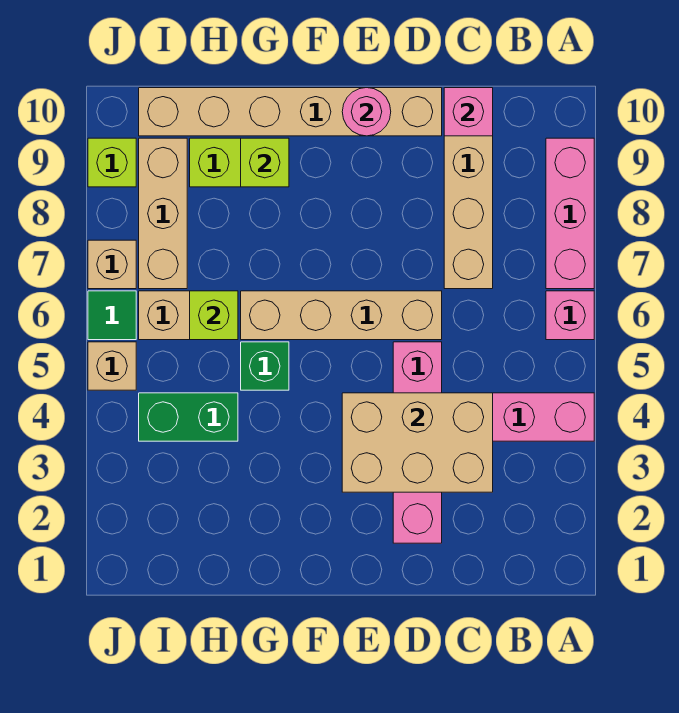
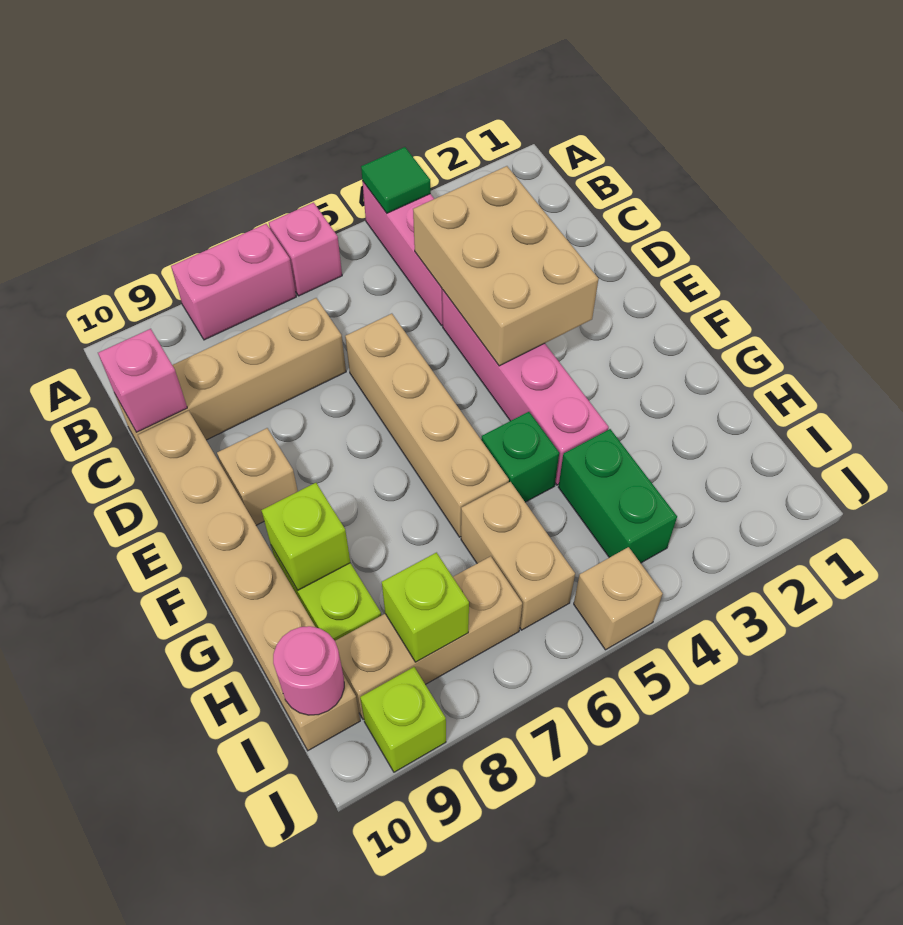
pink 1x3 brick [546,138,594,289] -> pink 1x2 brick [171,224,296,340]
pink 1x4 brick [393,342,442,543] -> pink 1x4 brick turned to [442,290,609,485]
pink 1x1 round brick [342,88,391,136] -> pink 1x1 round brick moved to [273,626,344,715]
lime 1x1 brick [190,291,238,340] -> lime 1x1 brick moved to [382,553,469,662]
green 1x1 tile [88,291,136,340] -> green 1x1 tile moved to [361,147,431,213]
tan 1x1 brick [88,240,136,289] -> tan 1x1 brick moved to [217,428,298,525]

